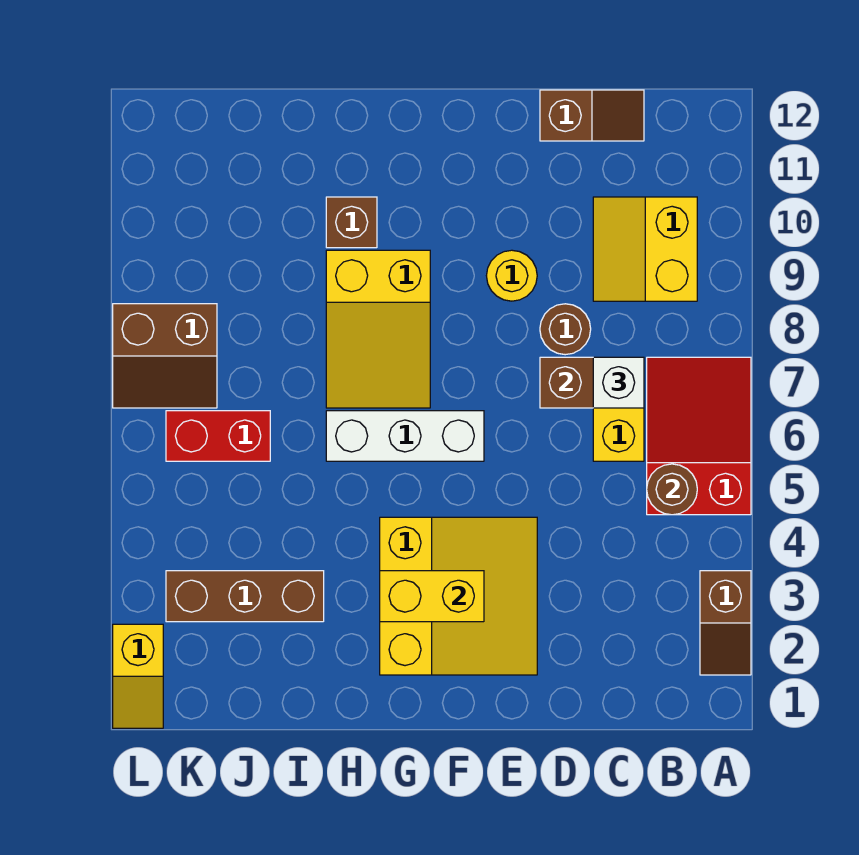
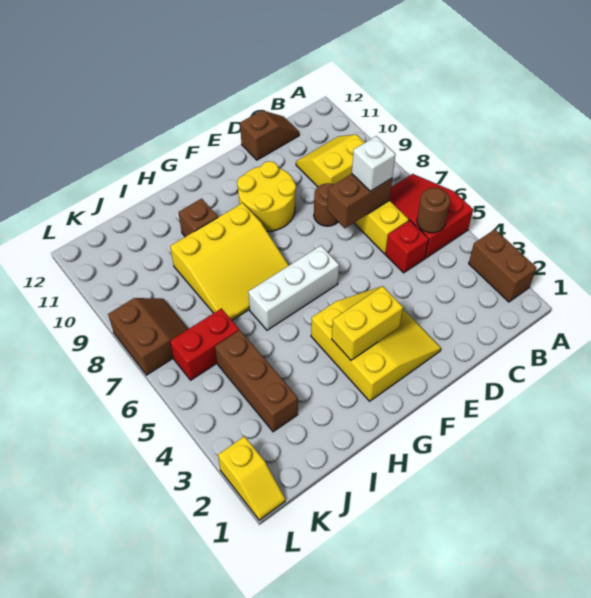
brown 1x2 slope [700,571,751,675] -> brown 1x2 brick [469,229,537,302]
yellow 2x2 slope [593,197,697,301] -> yellow 2x2 slope turned to [296,134,365,187]
none -> red 1x1 brick [385,220,429,273]
yellow 1x1 round brick [486,250,537,301] -> yellow 2x2 round brick [237,161,296,231]
yellow 2x3 slope [326,250,430,408] -> yellow 3x3 slope [170,203,289,320]
brown 1x3 brick [166,571,324,622] -> brown 1x3 brick turned to [215,330,298,432]
brown 2x2 slope [113,304,217,408] -> brown 2x2 slope turned to [108,298,188,375]

